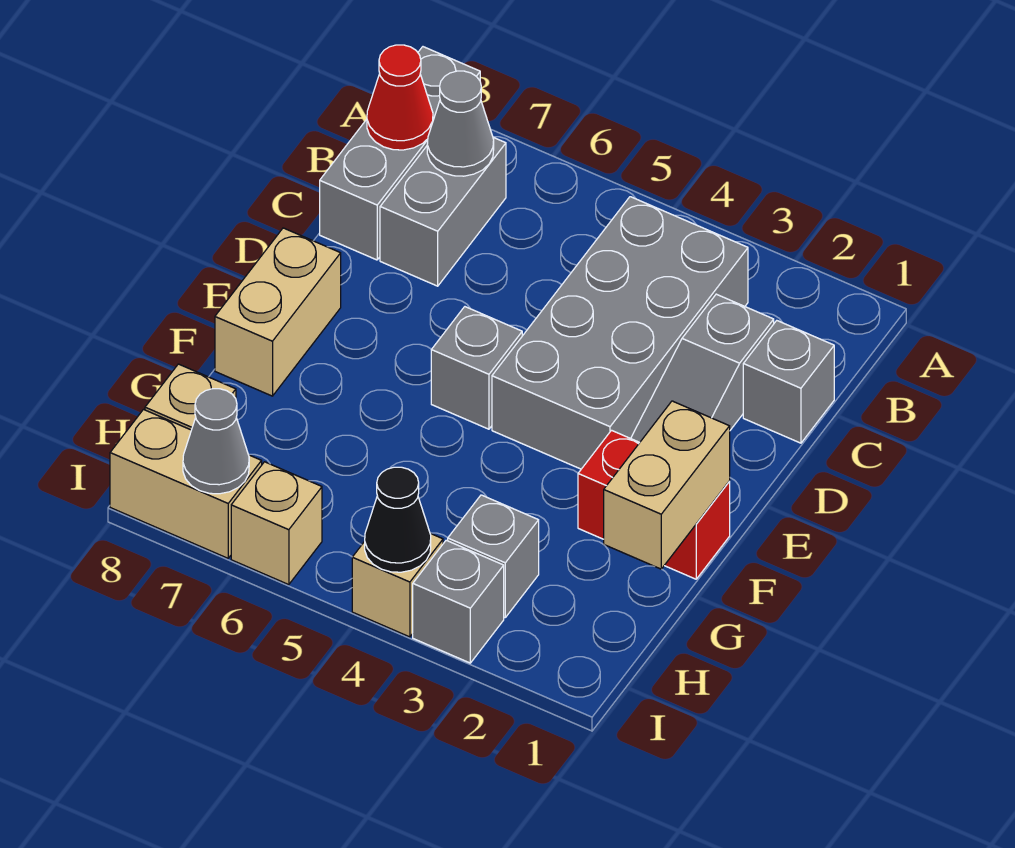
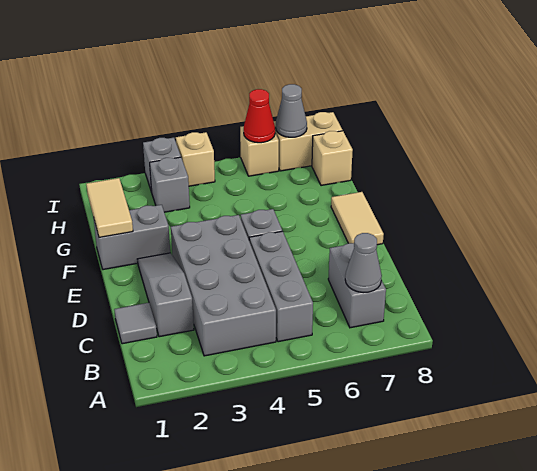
grey 1x3 brick [320,47,480,260] -> grey 1x3 brick moved to [249,231,313,342]
red 1x1 cone [367,45,433,150] -> red 1x1 cone moved to [244,89,275,143]
grey 1x1 brick [743,321,834,443] -> grey 1x1 tile [114,303,157,344]
tan 1x2 brick [215,228,341,396] -> tan 1x2 tile [331,192,384,245]
red 1x2 brick [578,430,730,579] -> grey 1x2 brick [93,205,170,270]
tan 1x2 brick [604,401,730,569] -> tan 1x2 tile [86,178,133,237]
black 1x1 cone [365,467,431,572] -> none

